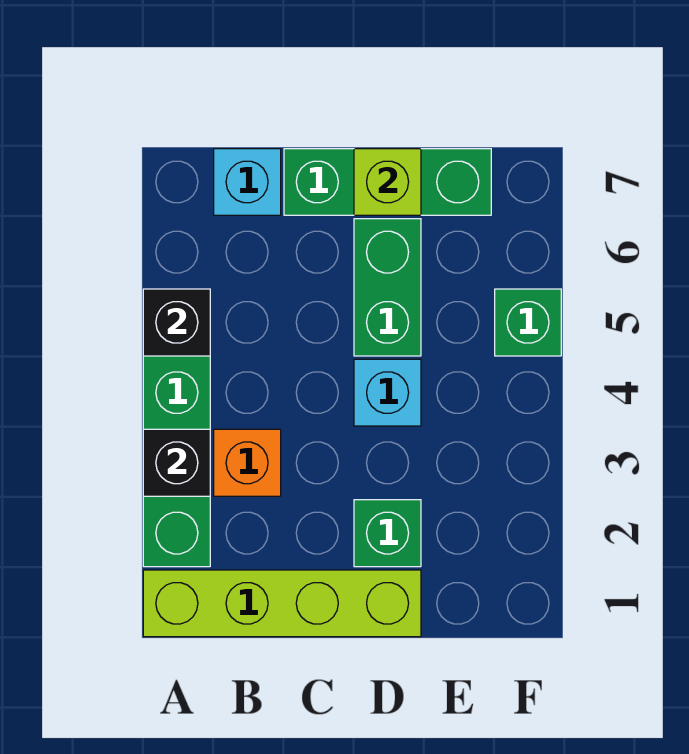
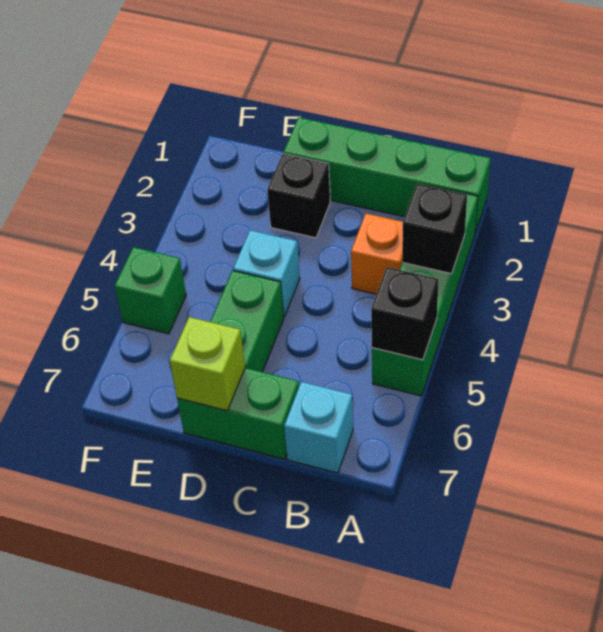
lime 1x4 brick [143,570,421,637] -> green 1x4 brick [283,117,491,232]
green 1x3 brick [284,149,491,215] -> green 1x2 brick [177,368,299,459]
green 1x1 brick [354,500,421,567] -> black 1x1 brick [267,154,330,238]

